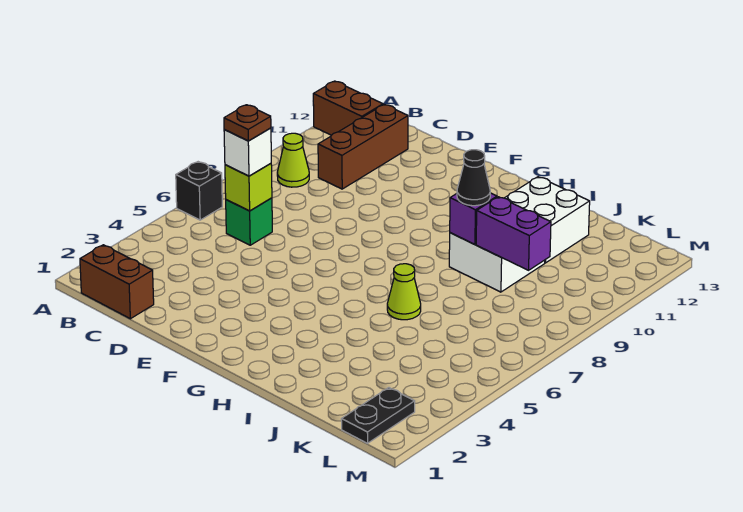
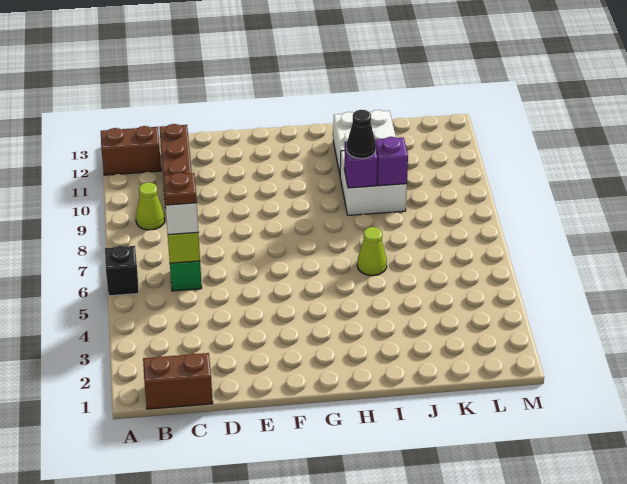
purple 1x2 brick [476,197,551,270] -> purple 1x1 brick [375,137,408,186]
black 1x2 plate [341,388,415,443] -> none

